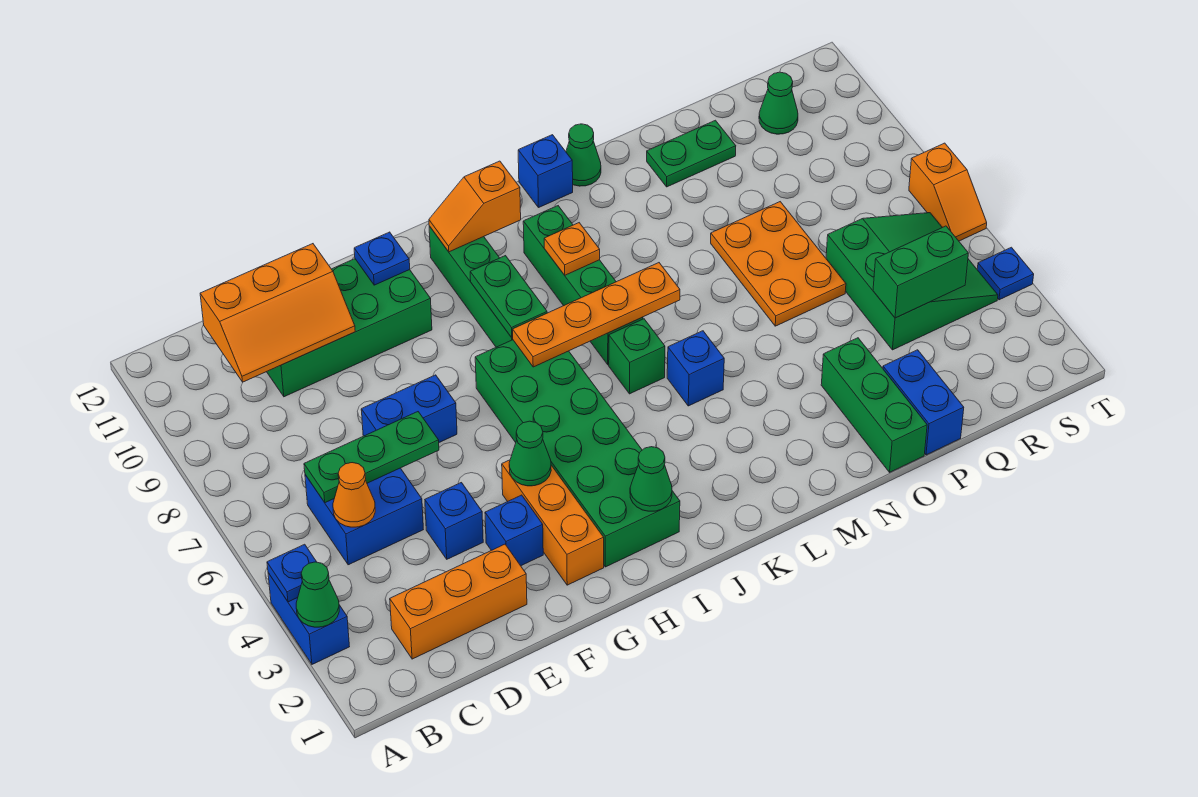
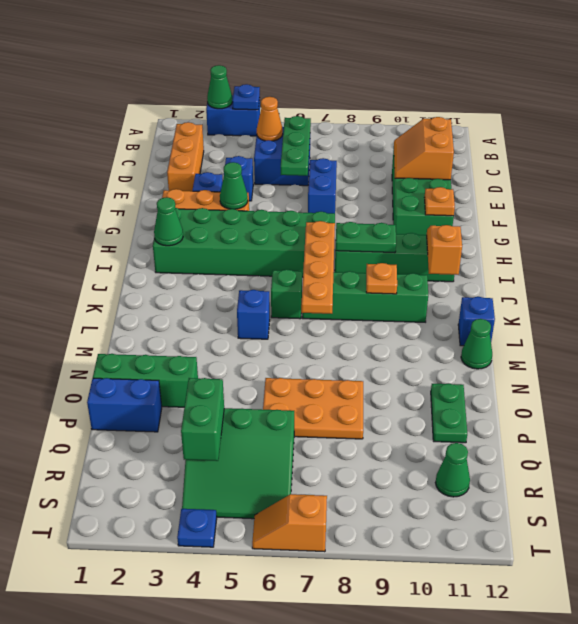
orange 2x3 slope [200,244,355,382] -> orange 2x2 slope [394,117,454,180]
blue 1x1 plate [354,232,410,285] -> orange 1x1 plate [425,187,455,216]

